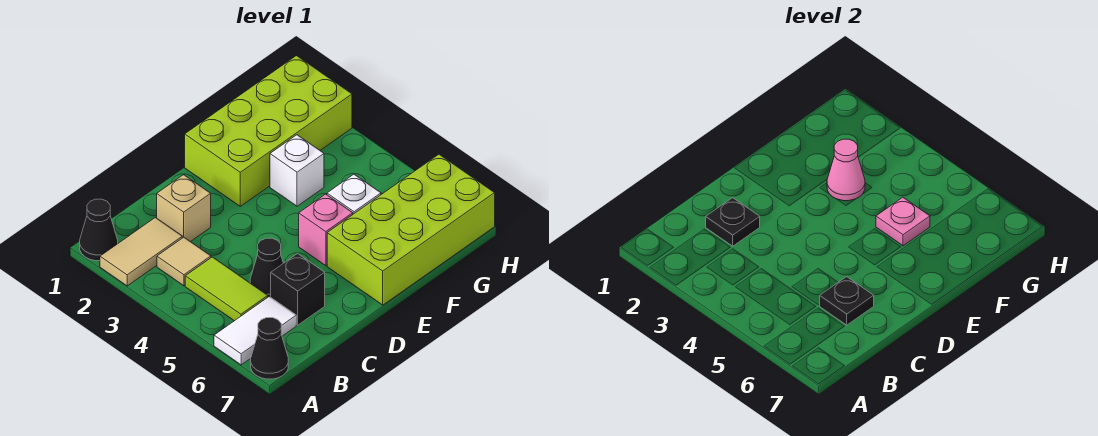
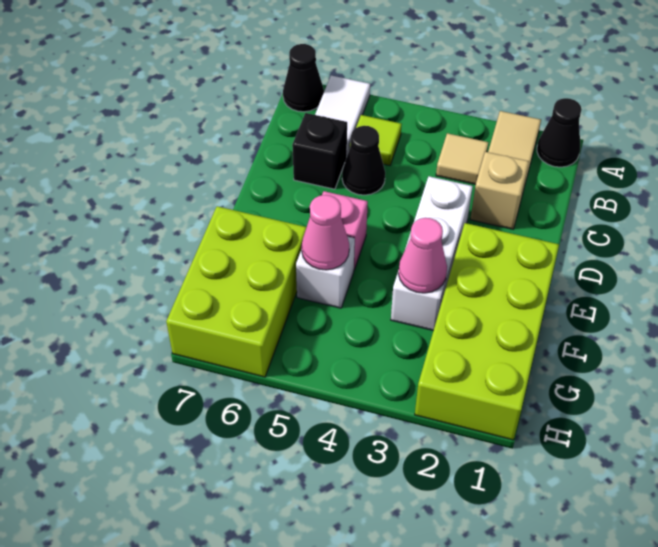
lime 1x2 tile [185,257,268,321] -> lime 1x1 tile [349,115,402,166]
black 1x1 plate [706,198,760,246] -> none
black 1x1 plate [820,277,874,325] -> none
lime 2x4 brick [327,154,495,305] -> lime 2x3 brick [166,206,307,377]
white 1x1 brick [270,135,324,206] -> white 1x3 brick [391,176,473,331]
pink 1x1 plate [876,197,930,246] -> pink 1x1 cone [302,195,349,270]

